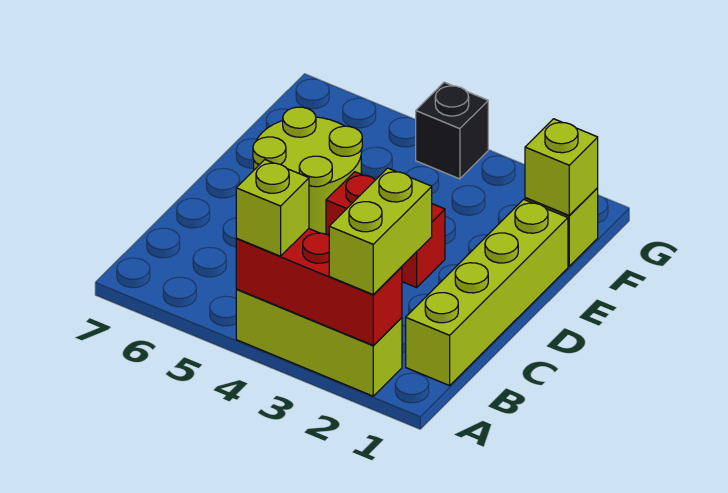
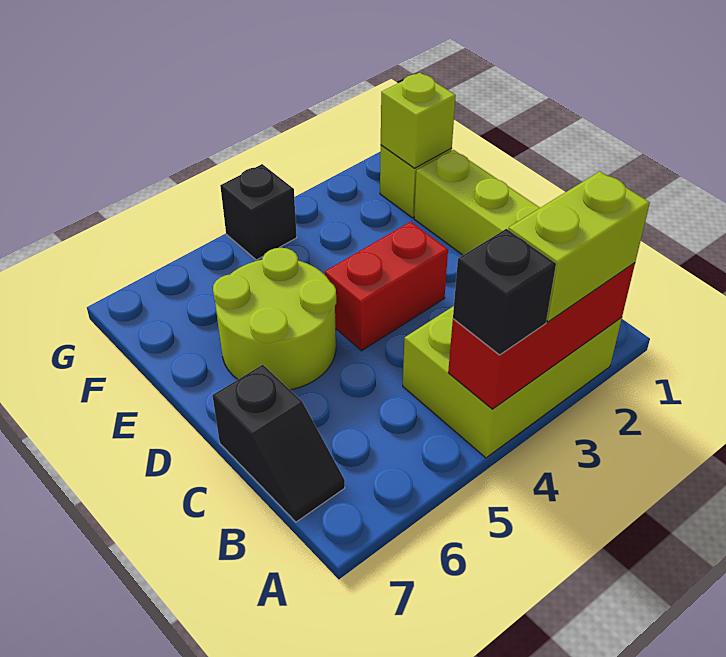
lime 1x3 brick [236,289,402,396] -> lime 2x3 brick [403,306,622,458]
lime 1x2 brick [329,168,432,294] -> lime 1x2 brick turned to [508,171,650,322]
lime 1x1 brick [236,160,309,256] -> black 1x1 brick [453,229,556,355]
none -> black 1x2 slope [212,365,345,522]

